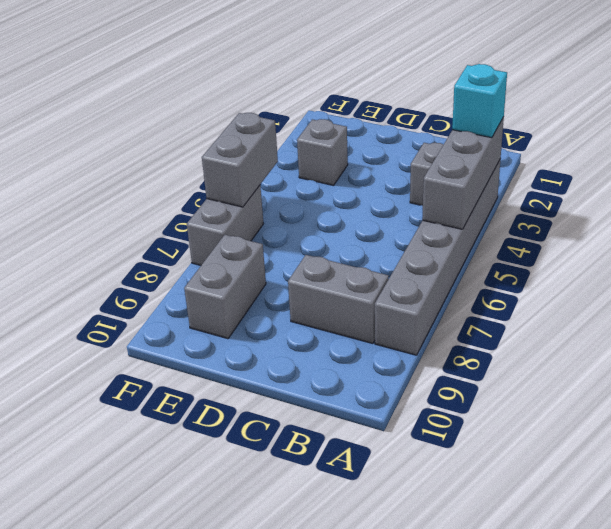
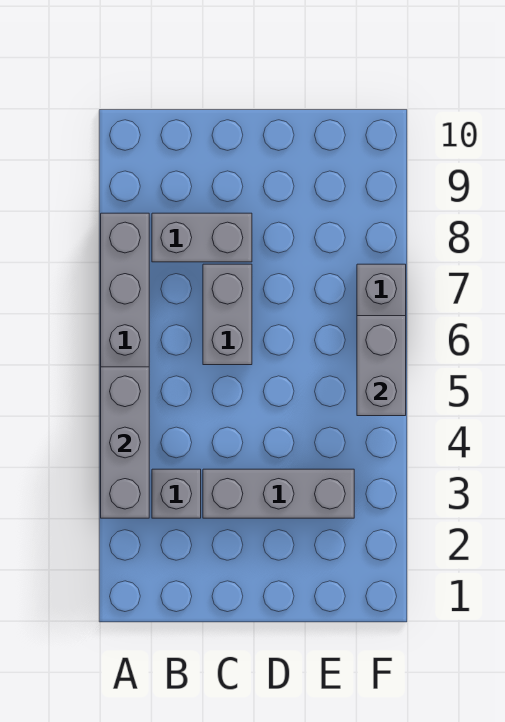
cyan 1x1 brick [452,64,507,138] -> none
grey 1x1 brick [297,119,348,186] -> grey 1x3 brick [203,469,354,518]
grey 1x2 brick [184,235,266,339] -> grey 1x2 brick moved to [203,264,252,365]

